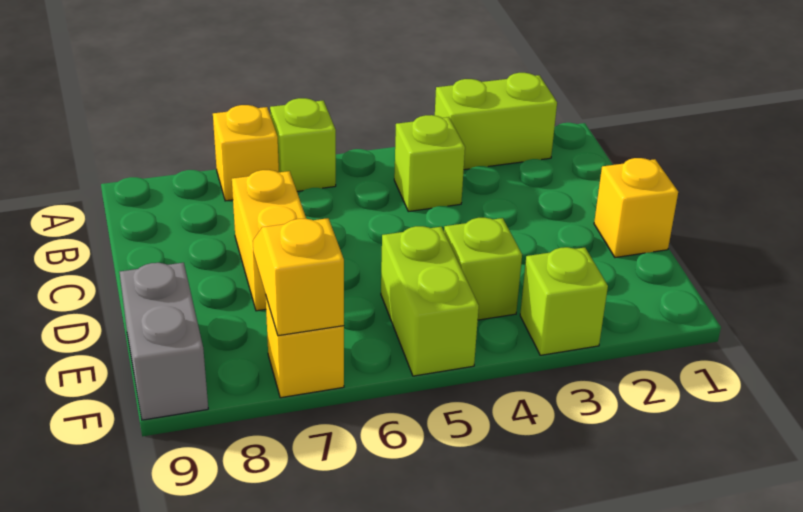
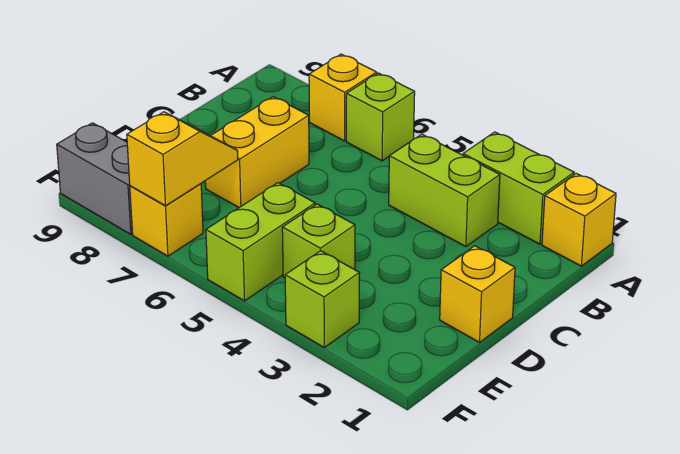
none -> yellow 1x1 brick [542,173,616,266]
lime 1x1 brick [394,115,465,211] -> lime 1x2 brick [389,134,500,247]
grey 1x2 brick [120,263,208,420] -> grey 1x2 brick turned to [57,123,133,234]

